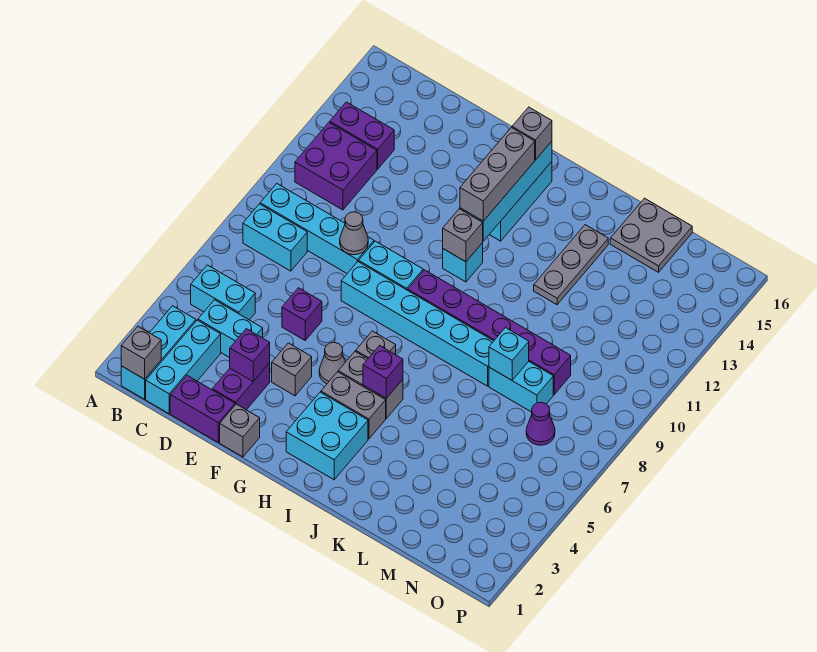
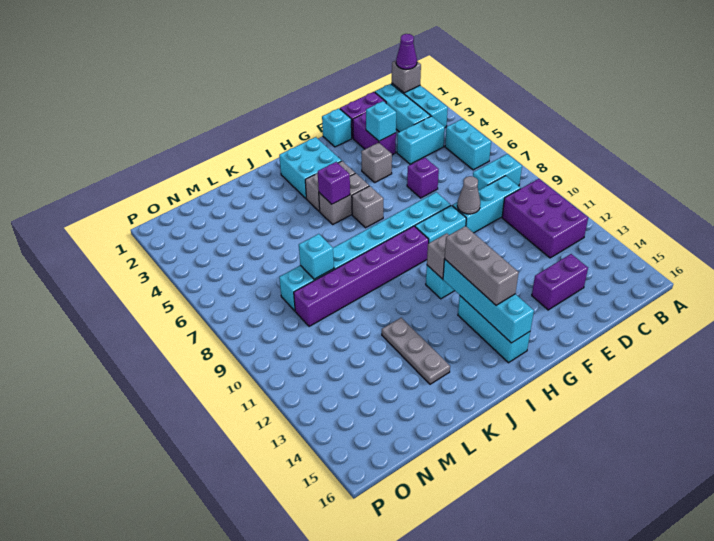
cyan 1x2 brick [191,265,255,320] -> cyan 1x2 brick turned to [445,119,491,170]
cyan 1x4 brick [260,184,374,273] -> cyan 1x3 brick [452,176,521,233]
purple 2x2 brick [295,122,377,210] -> purple 2x3 brick [502,179,588,258]
purple 1x2 brick [330,102,394,169] -> purple 1x2 brick moved to [532,254,588,310]
purple 1x1 brick [230,329,270,381] -> cyan 1x1 brick [366,101,396,141]
grey 1x1 brick [220,404,260,457] -> cyan 1x1 brick [322,108,352,147]
grey 1x1 cone [319,342,345,384] -> none
grey 1x1 brick [512,107,552,160] -> none
grey 2x2 plate [610,198,692,272] -> none
purple 1x1 cone [526,402,555,445] -> purple 1x1 cone moved to [396,34,417,69]

